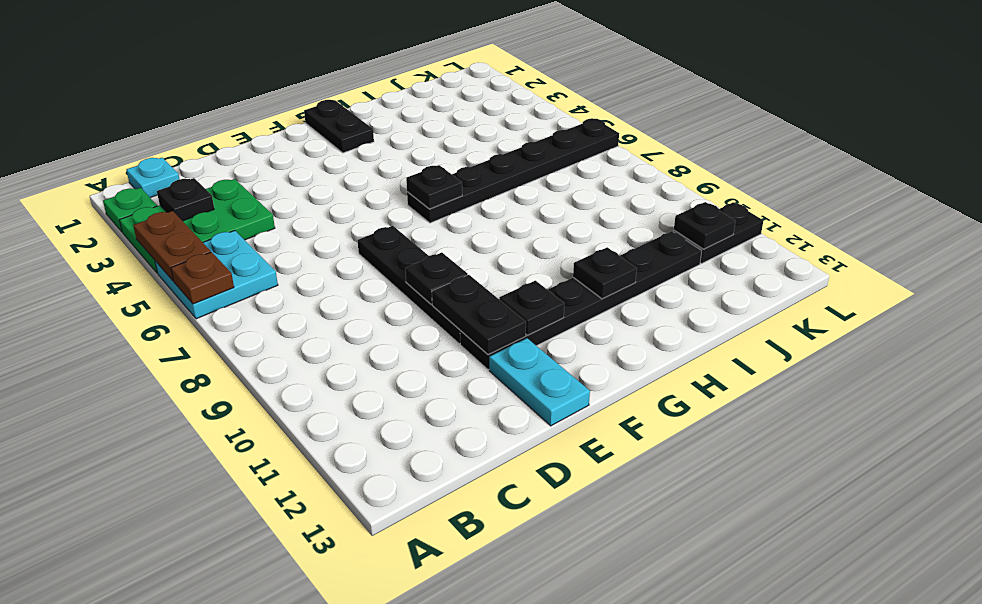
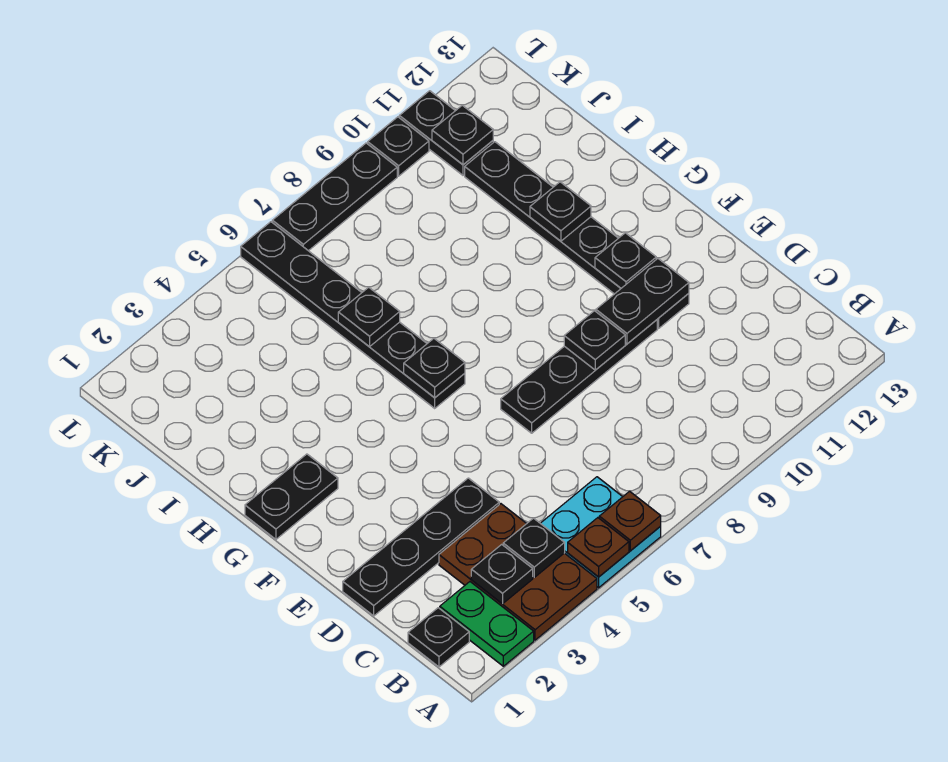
green 1x1 plate [103,188,157,232] -> green 1x2 plate [440,582,534,666]
green 2x3 plate [119,179,275,273] -> brown 2x3 plate [439,504,597,640]
brown 1x2 plate [133,211,211,281] -> brown 1x1 plate [568,518,629,577]
cyan 1x1 plate [126,158,180,198] -> black 1x1 plate [408,608,469,667]
none -> black 1x1 plate [503,518,565,577]
none -> black 1x4 plate [343,478,499,616]
cyan 1x2 plate [489,338,590,426] -> none
none -> black 1x1 plate [338,287,400,347]
none -> black 1x3 plate [272,143,397,251]
none -> black 1x1 plate [368,117,429,176]

